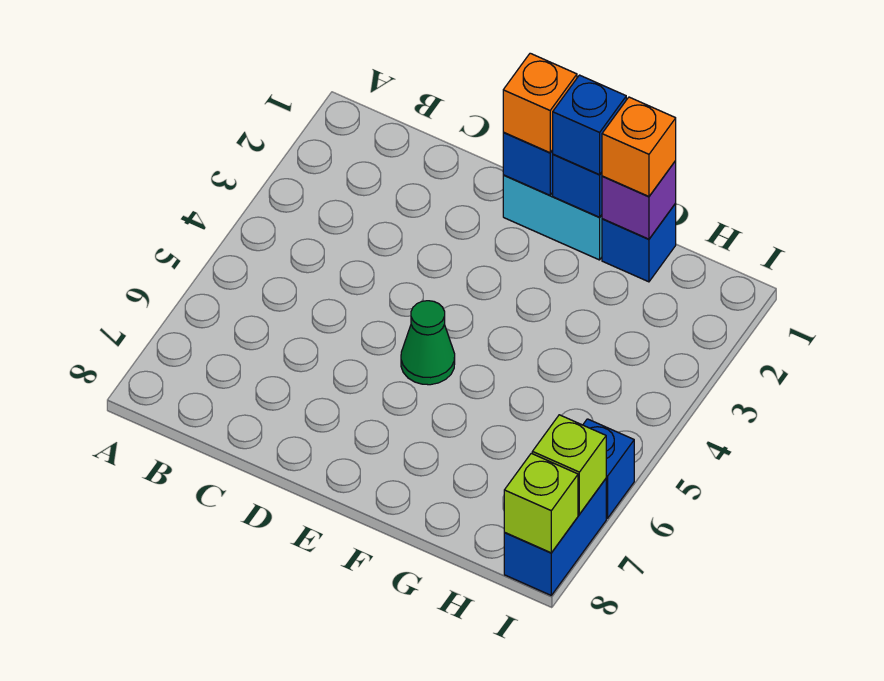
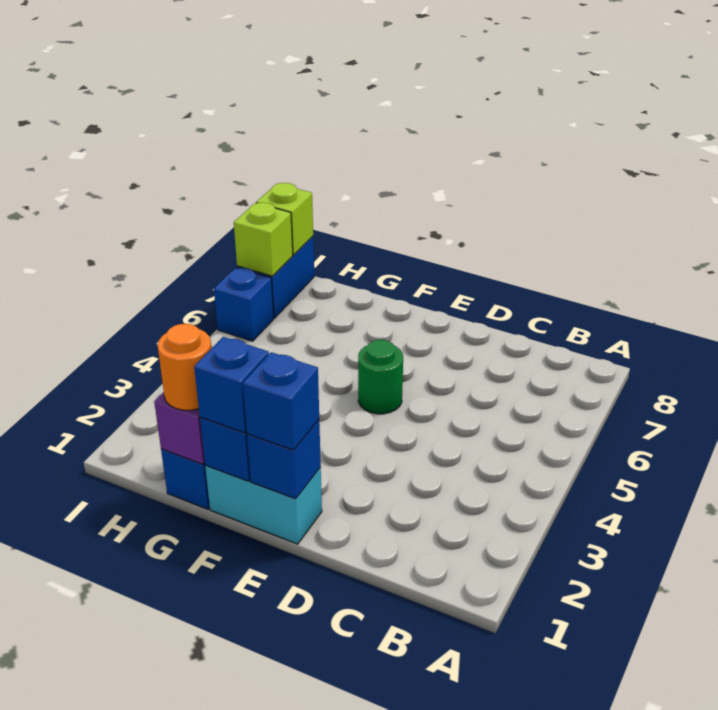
orange 1x1 brick [503,53,577,153] -> blue 1x1 brick [243,352,319,450]
green 1x1 cone [401,301,455,385] -> green 1x1 round brick [358,340,403,414]
orange 1x1 brick [602,97,676,196] -> orange 1x1 round brick [158,324,212,410]

